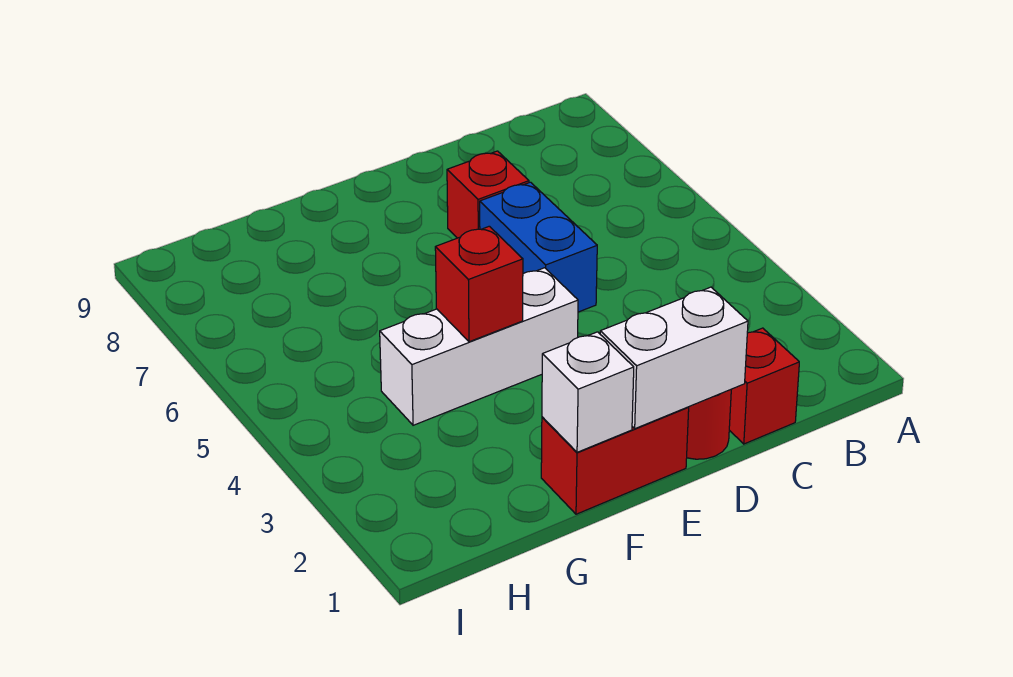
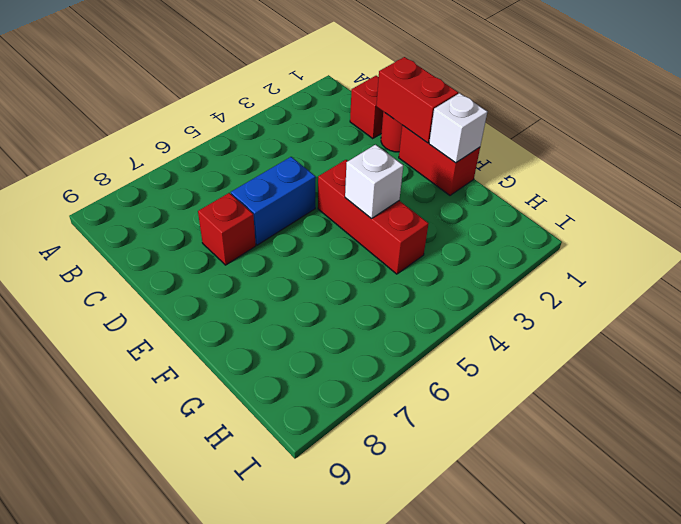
white 1x2 brick [600,287,748,429] -> red 1x2 brick [376,57,458,143]
white 1x3 brick [380,268,578,425] -> red 1x3 brick [318,160,429,274]
red 1x1 brick [435,226,523,342] -> white 1x1 brick [345,144,403,218]

